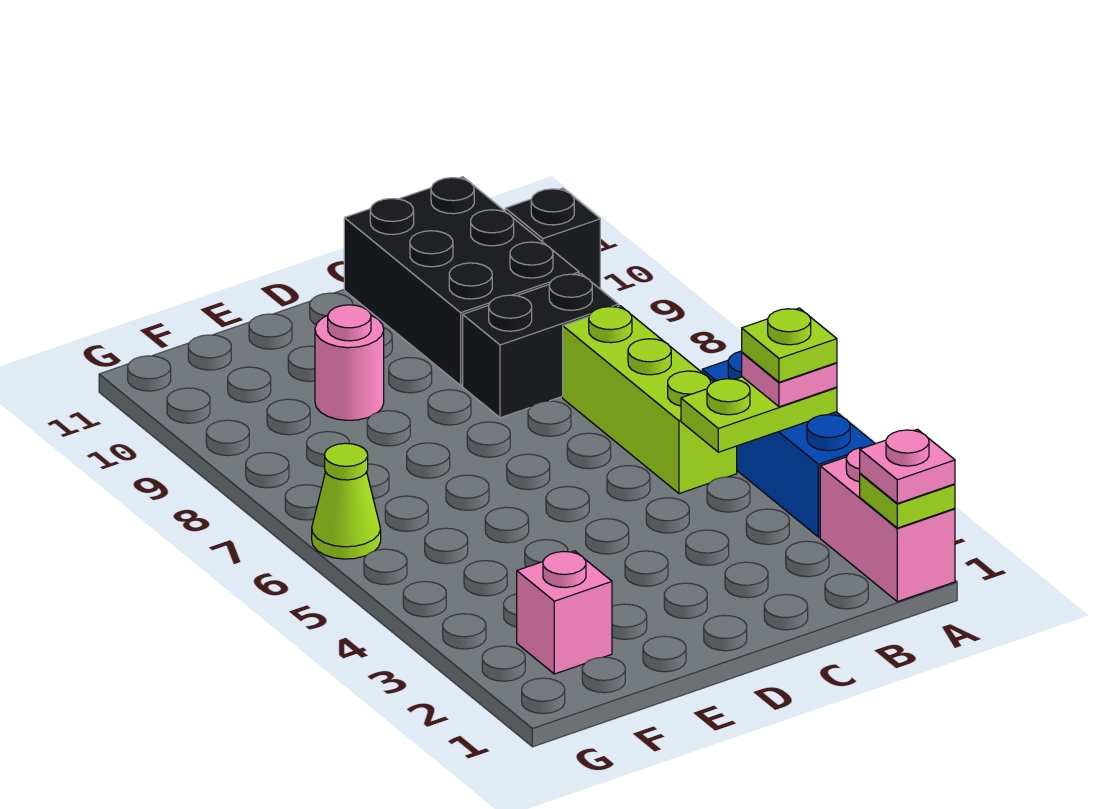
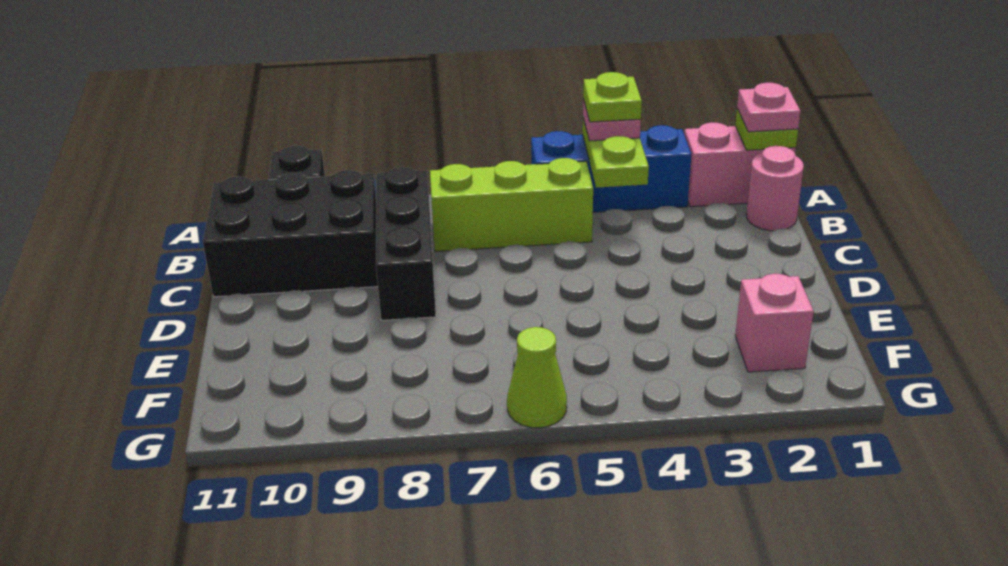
black 1x2 brick [463,274,619,418] -> black 1x3 brick [376,167,436,320]
pink 1x1 round brick [315,305,384,420] -> pink 1x1 round brick moved to [746,146,804,231]

